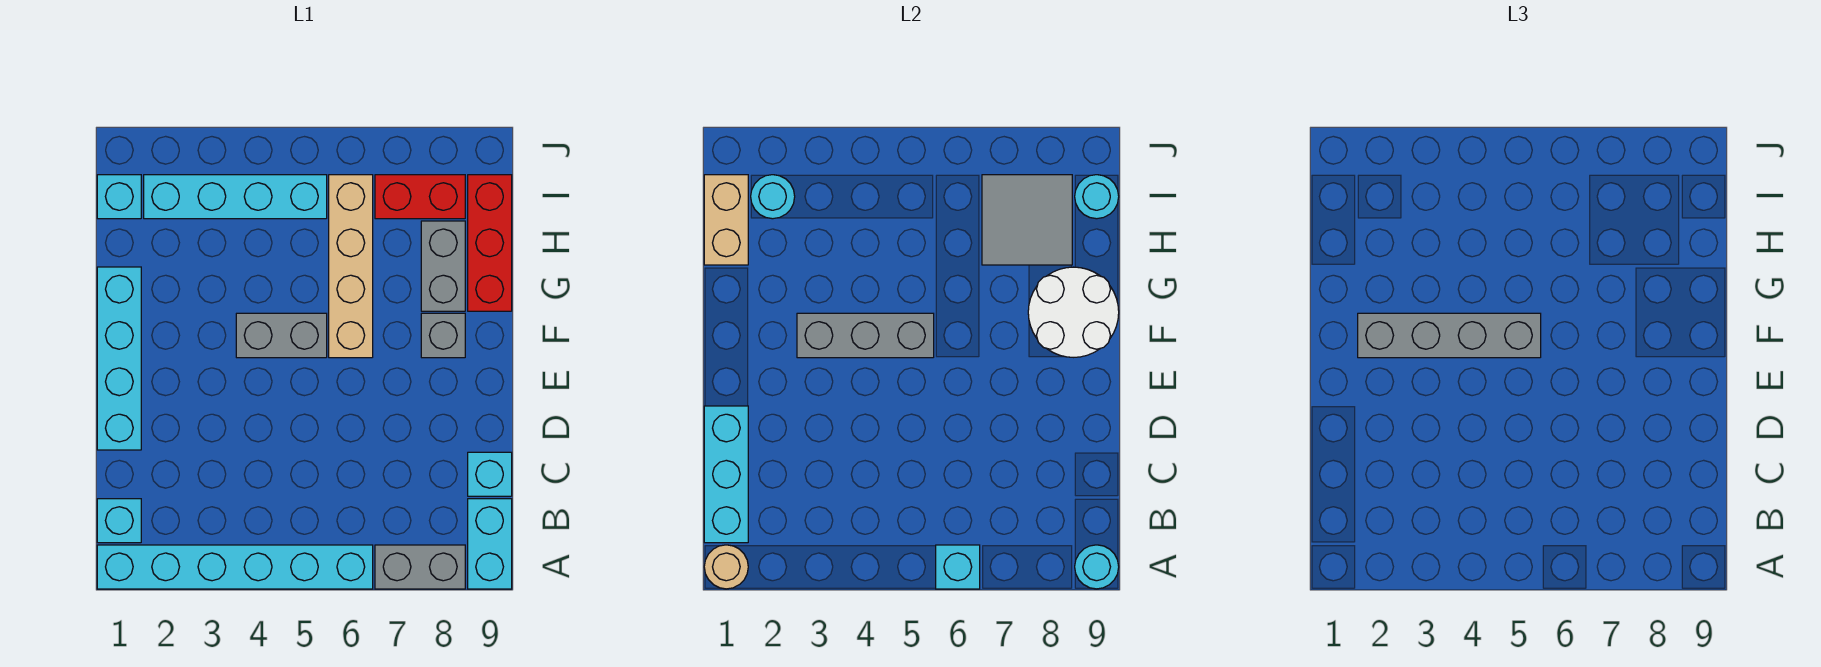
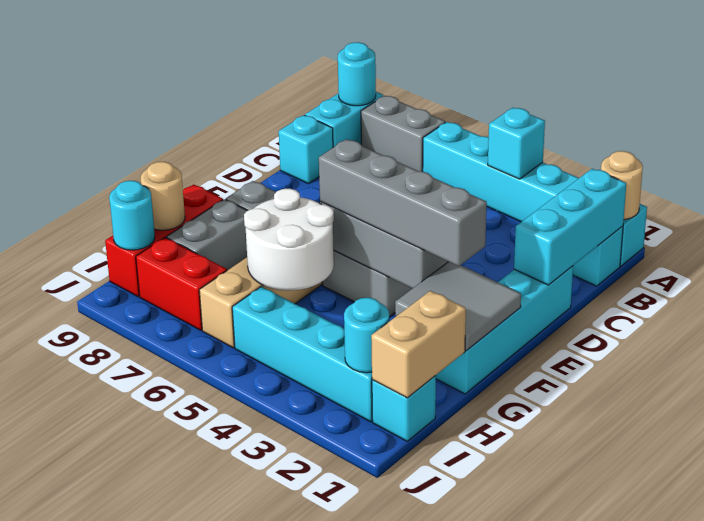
cyan 1x1 brick [936,545,980,589] -> cyan 1x1 brick moved to [488,108,545,179]
white 2x2 round brick [1028,267,1119,357] -> white 2x2 round brick moved to [244,189,334,291]
grey 2x2 tile [982,175,1072,265] -> grey 2x2 tile moved to [395,262,521,351]
none -> tan 1x1 round brick [141,162,185,230]

